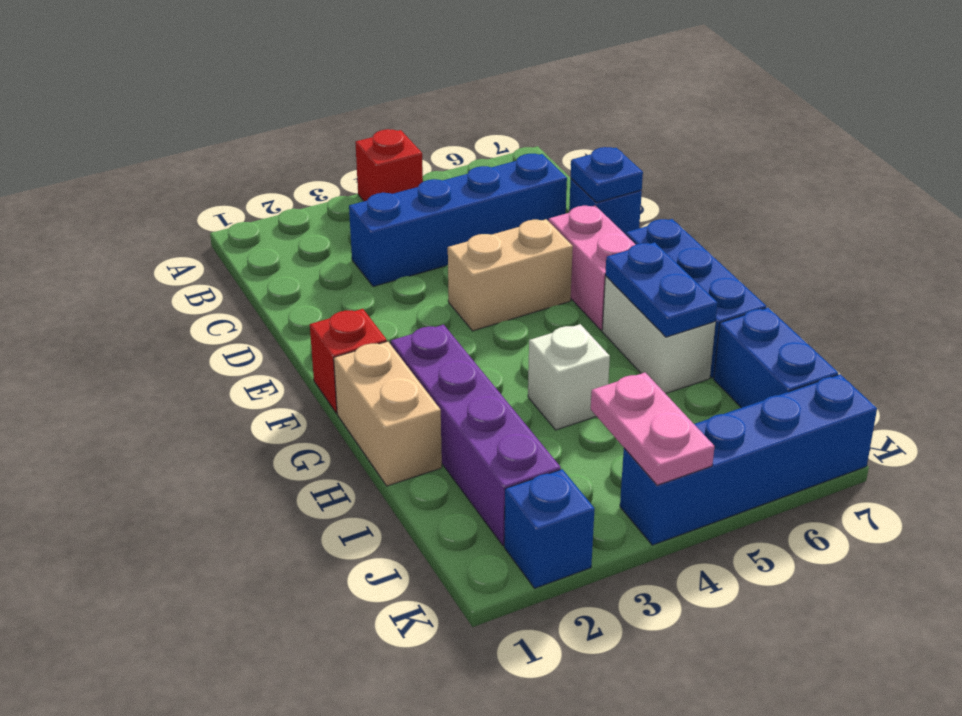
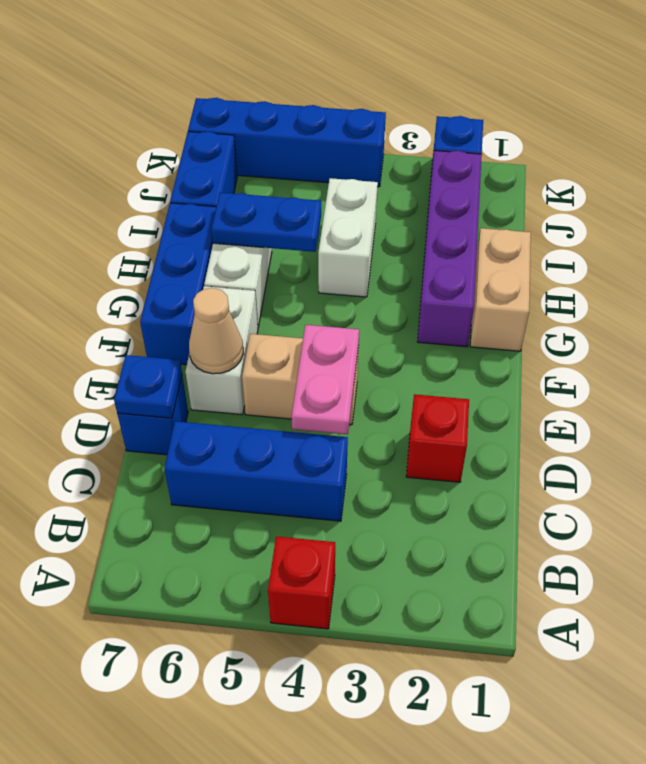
blue 1x4 brick [349,154,567,287] -> blue 1x3 brick [164,421,348,521]
pink 1x2 brick [549,206,636,330] -> white 1x2 brick [185,286,258,415]
none -> tan 1x1 cone [189,288,243,374]
red 1x1 brick [310,309,387,413] -> red 1x1 brick moved to [406,394,469,482]
blue 1x2 plate [605,242,718,337] -> blue 1x2 plate turned to [211,193,321,252]
white 1x1 brick [528,324,610,430] -> white 1x2 brick [318,178,378,297]
pink 1x2 plate [591,373,715,485] -> pink 1x2 plate moved to [291,325,359,434]

